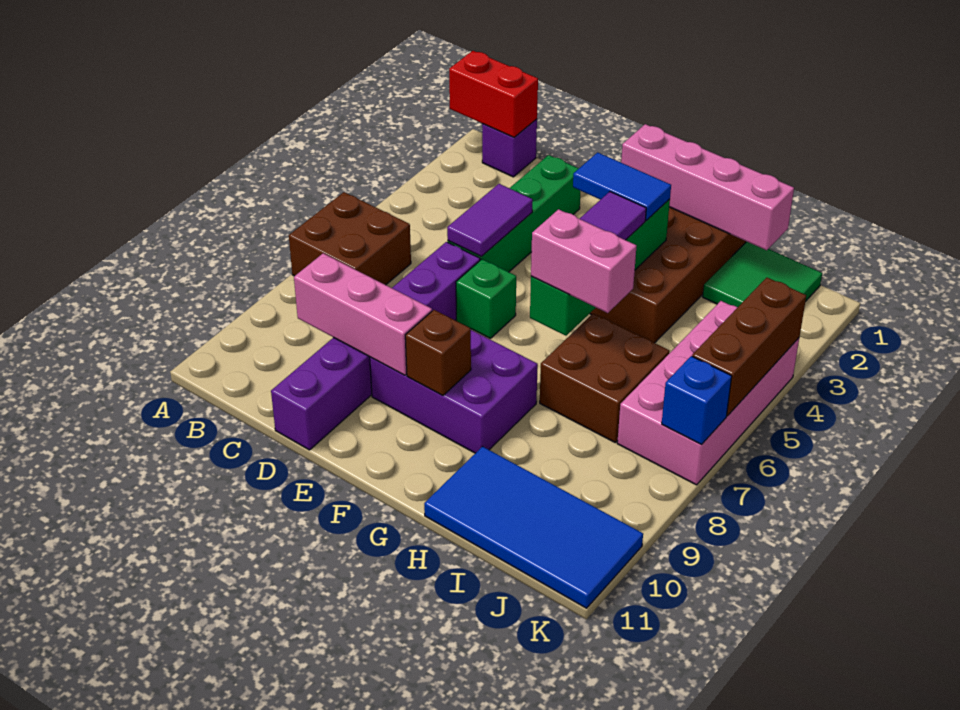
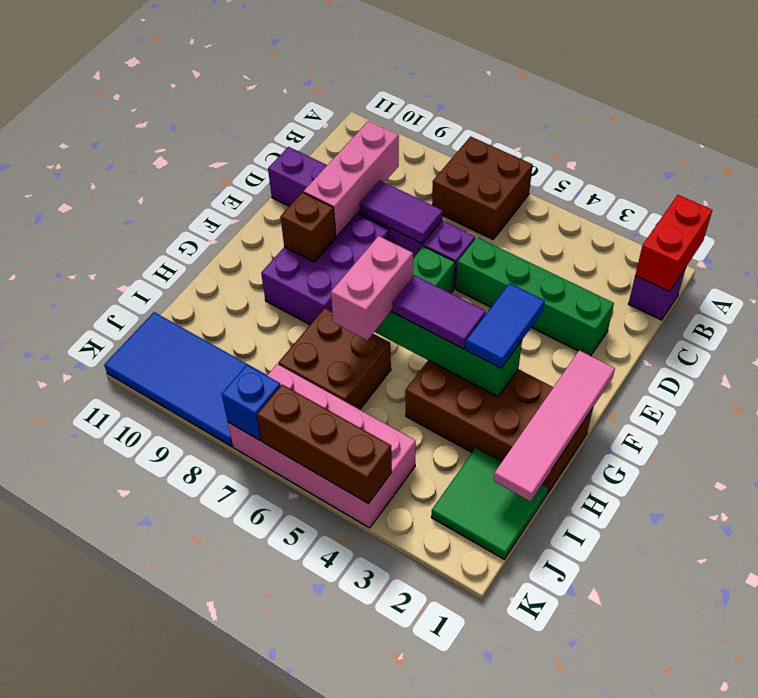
purple 1x2 tile [447,184,533,257] -> purple 1x2 tile moved to [359,180,443,244]
pink 1x4 brick [621,124,794,250] -> pink 1x4 tile [494,350,615,501]
blue 2x4 tile [424,447,643,608] -> blue 2x4 tile turned to [104,312,267,447]

